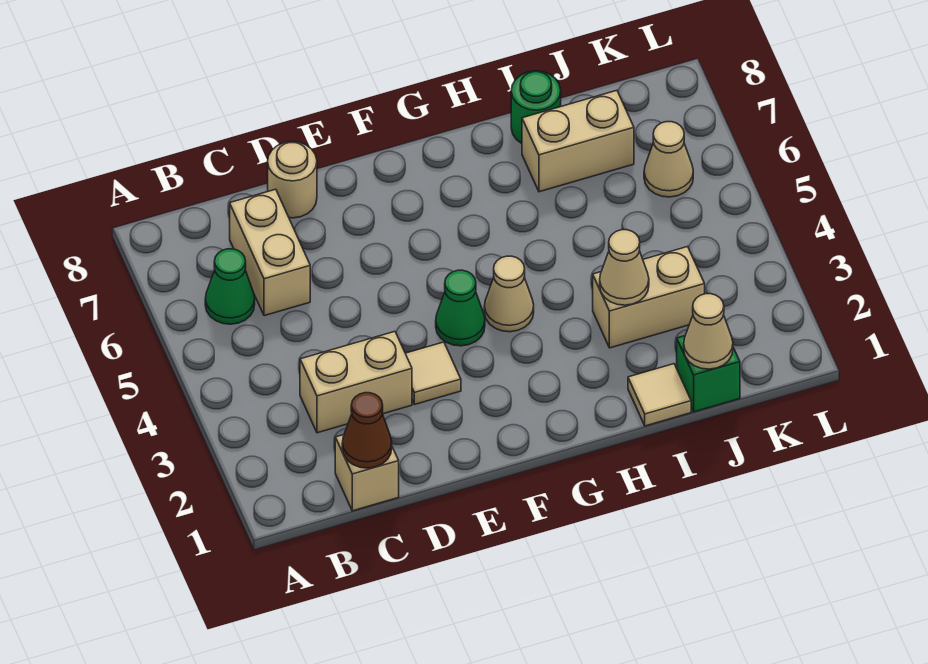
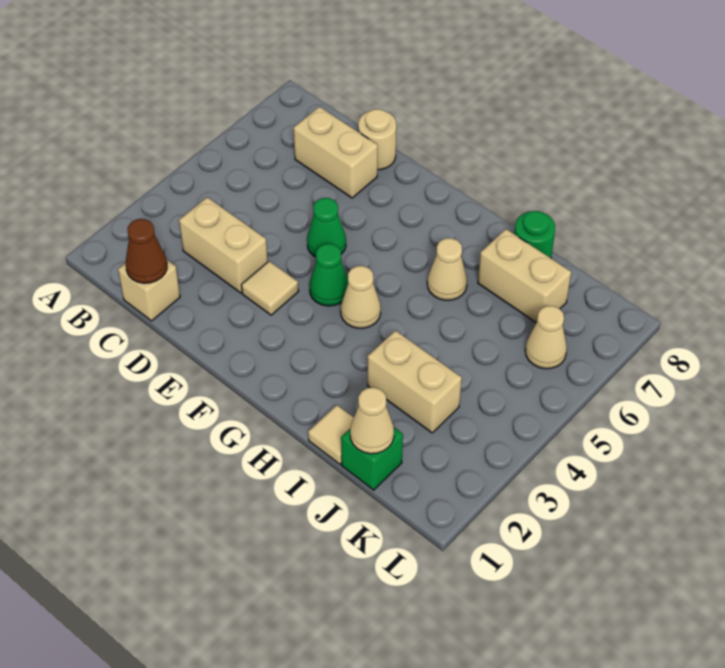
green 1x1 cone [205,249,255,324] -> green 1x1 cone moved to [307,198,346,257]
tan 1x2 brick [230,189,310,316] -> tan 1x2 brick turned to [294,107,378,198]
tan 1x1 cone [600,230,649,305] -> tan 1x1 cone moved to [427,238,467,300]

